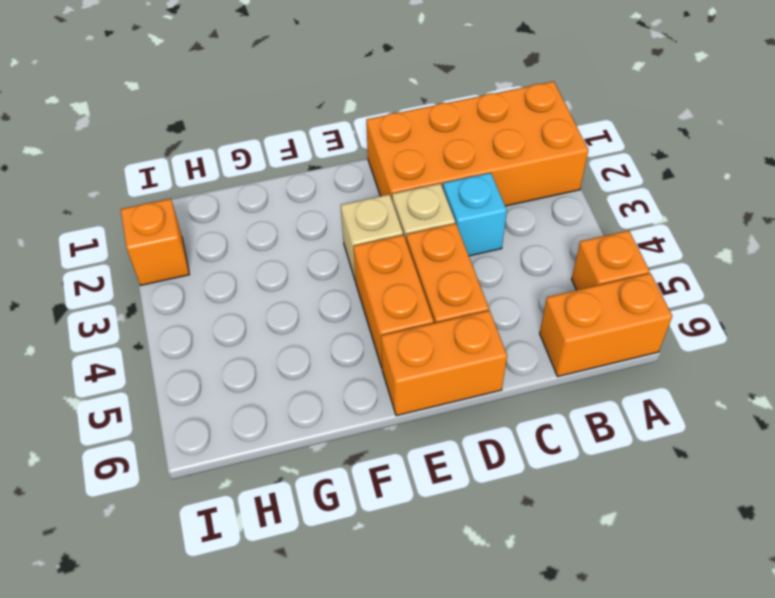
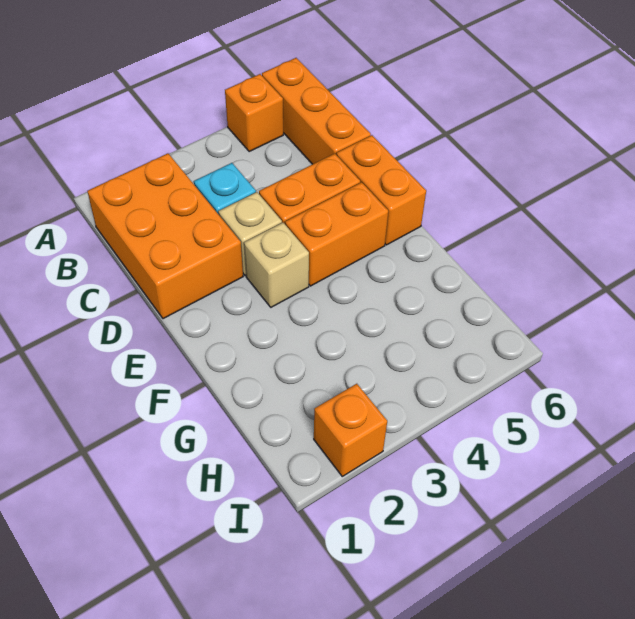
orange 2x4 brick [366,81,588,206] -> orange 2x3 brick [87,153,243,319]
orange 1x2 brick [540,273,672,377] -> orange 1x3 brick [262,58,371,164]

